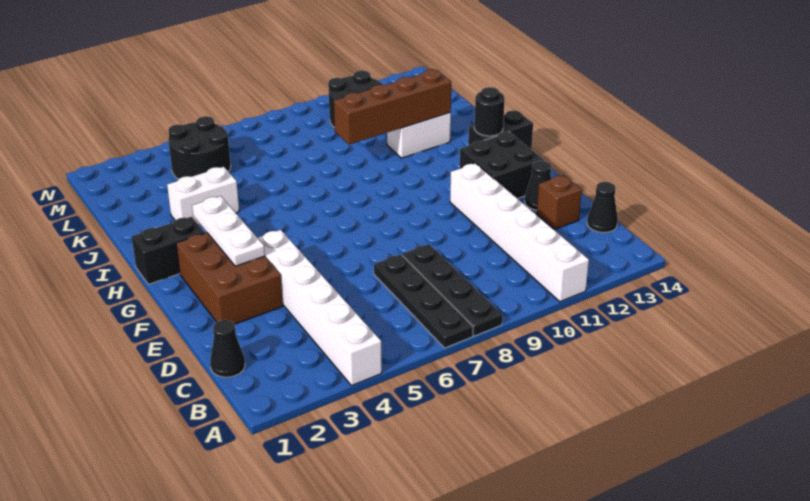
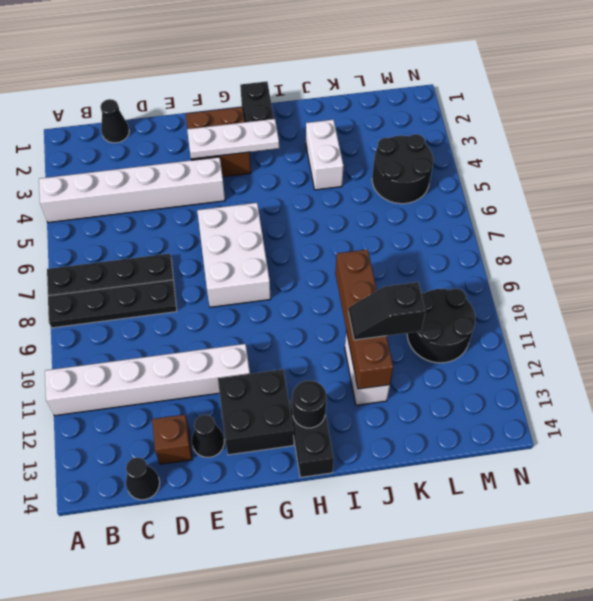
brown 2x3 brick [176,233,283,324] -> brown 2x2 brick [186,107,251,177]
none -> white 2x3 brick [197,203,271,307]
none -> black 1x2 slope [348,282,425,340]

